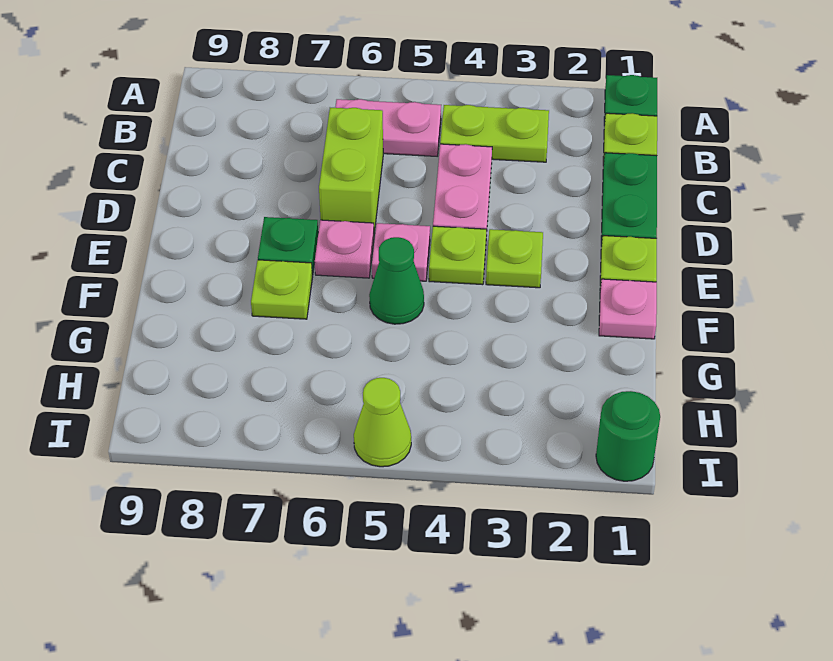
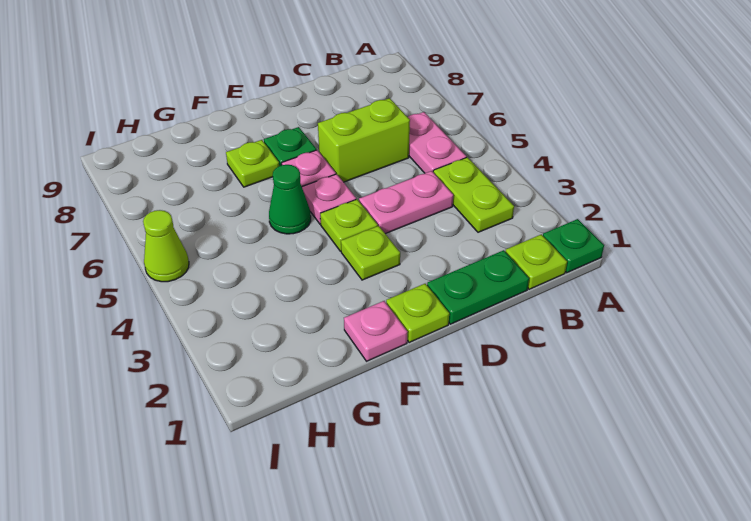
green 1x1 round brick [596,391,660,481] -> none

